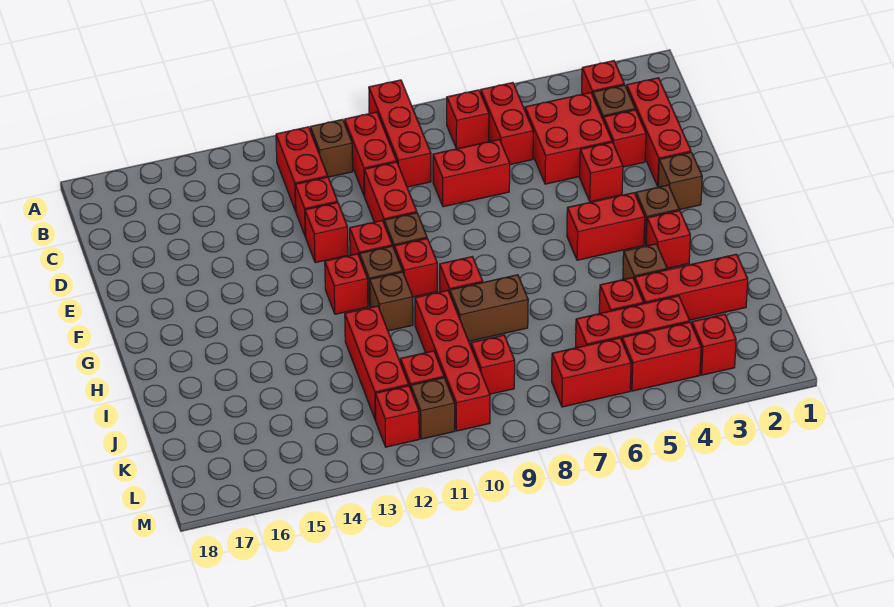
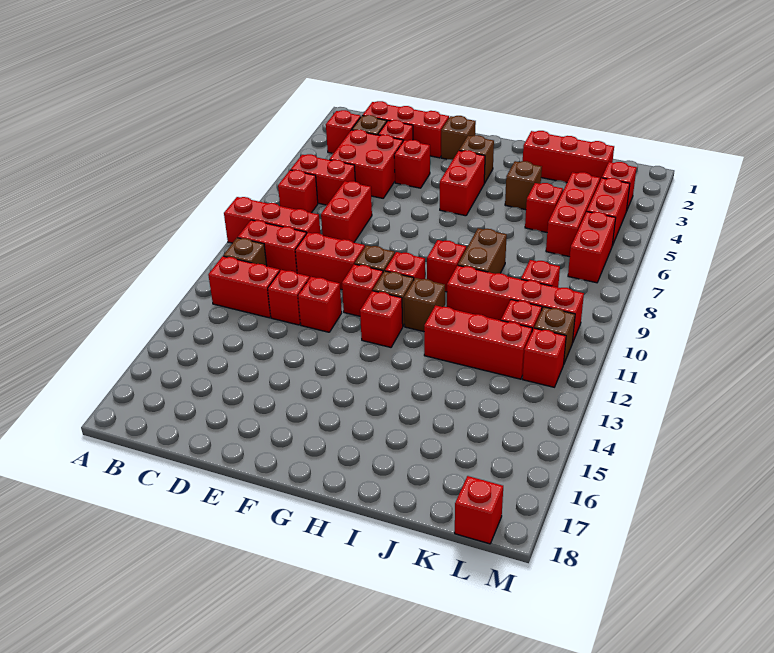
red 1x1 brick [646,210,690,268] -> red 1x1 brick moved to [455,476,503,544]
red 1x3 brick [635,254,748,320] -> red 1x3 brick turned to [523,131,614,183]

